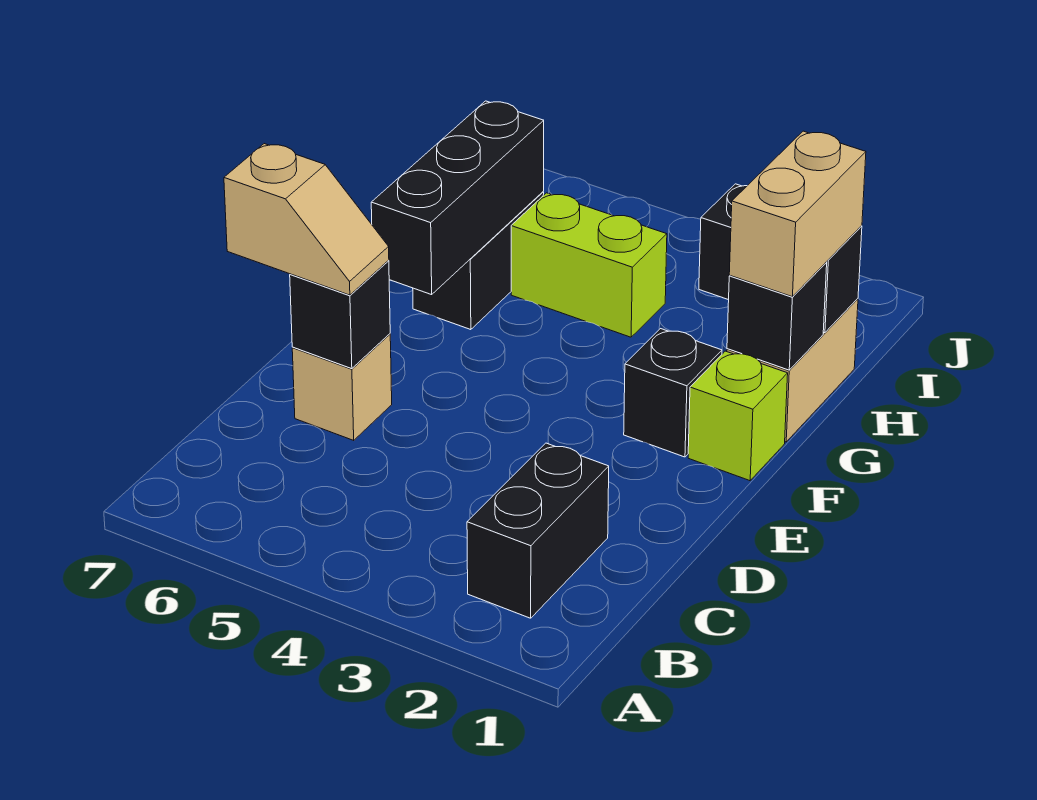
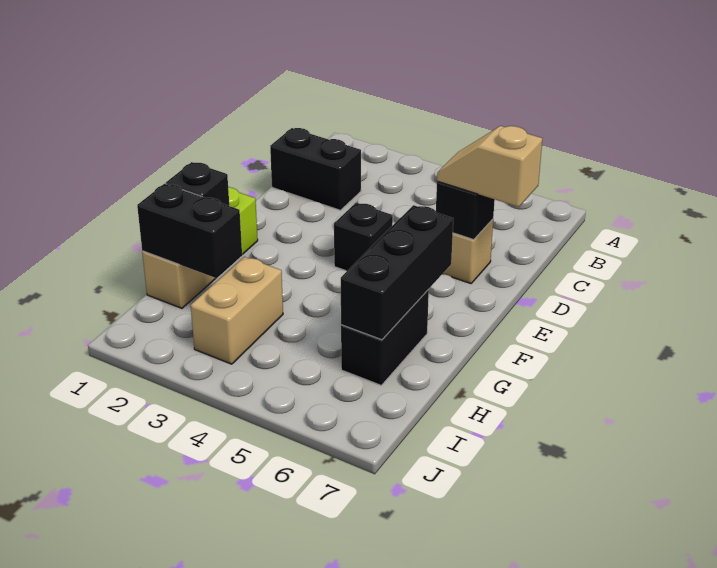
black 1x2 brick [467,443,609,618] -> black 1x2 brick turned to [270,128,361,210]
black 1x1 brick [624,329,722,457] -> black 1x1 brick moved to [334,203,393,271]
tan 1x2 brick [729,131,866,297] -> tan 1x2 brick moved to [191,257,283,364]
lime 1x2 brick [511,193,667,337] -> none

